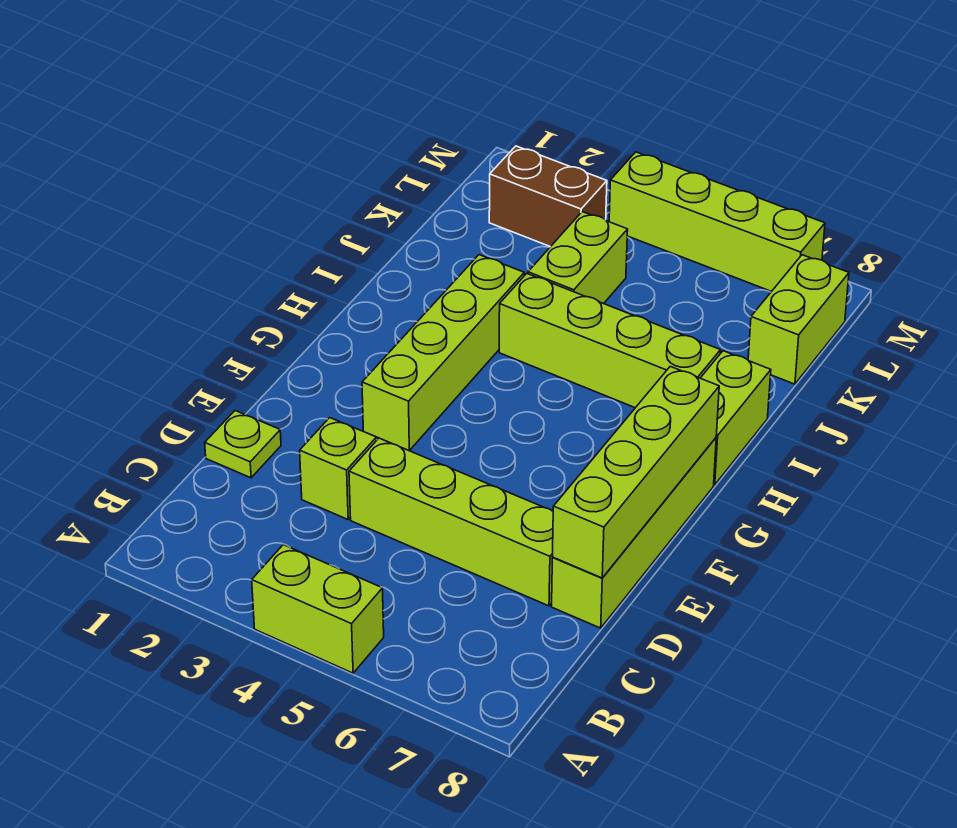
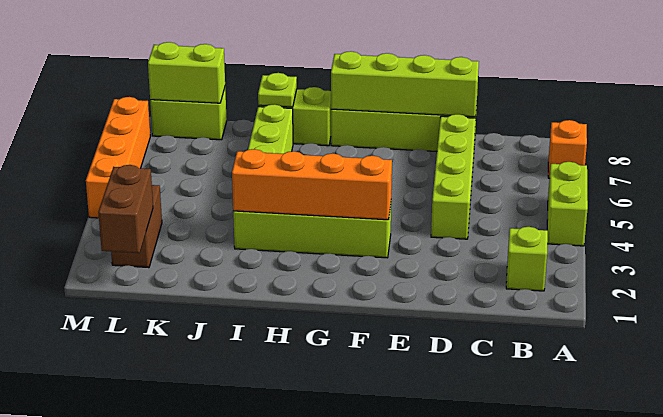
none -> orange 1x1 brick [548,120,587,178]
lime 1x1 plate [205,411,281,478] -> lime 1x1 plate moved to [258,73,297,107]
lime 1x1 brick [300,418,376,519] -> lime 1x1 brick moved to [506,227,548,291]
none -> orange 1x4 brick [232,149,392,220]
lime 1x2 brick [528,212,628,304] -> lime 1x2 brick moved to [148,42,225,103]
none -> brown 1x2 brick [98,165,153,253]
lime 1x4 brick [609,152,825,292] -> orange 1x4 brick [86,97,150,218]

